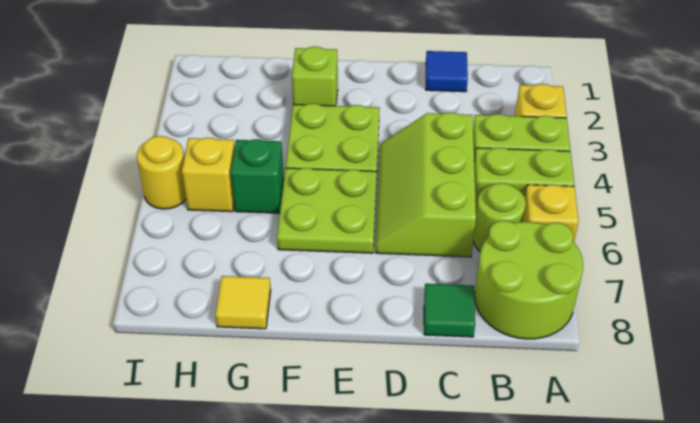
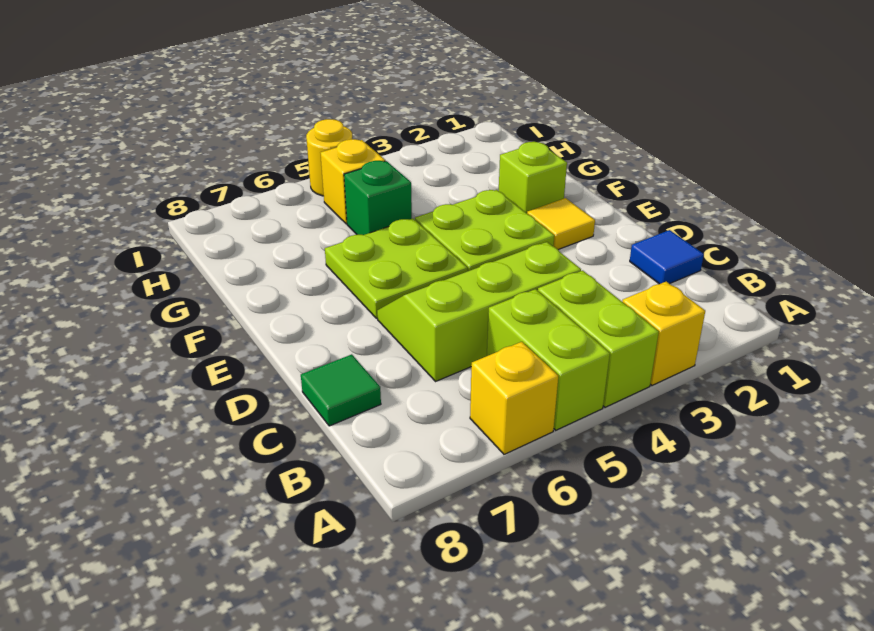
lime 2x2 round brick [475,221,583,339] -> none
lime 1x1 round brick [473,183,526,252] -> none
yellow 1x1 tile [215,276,271,329] -> yellow 1x1 tile moved to [527,198,595,250]

